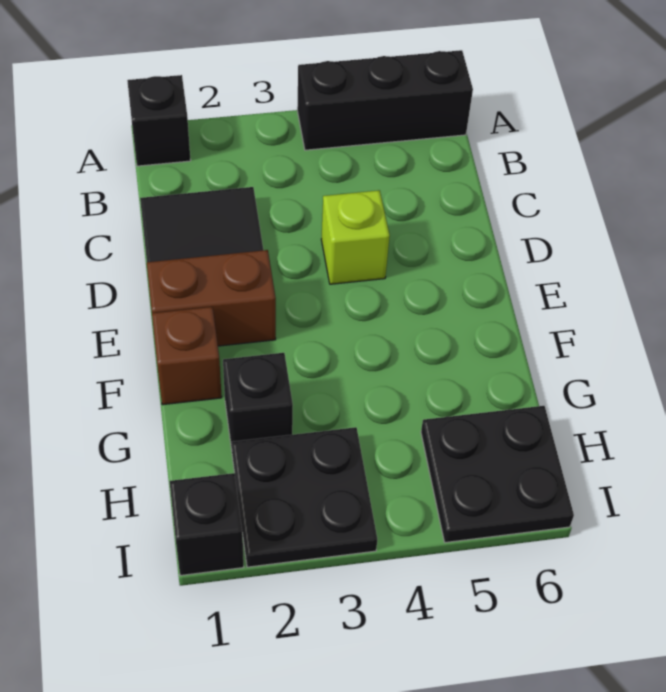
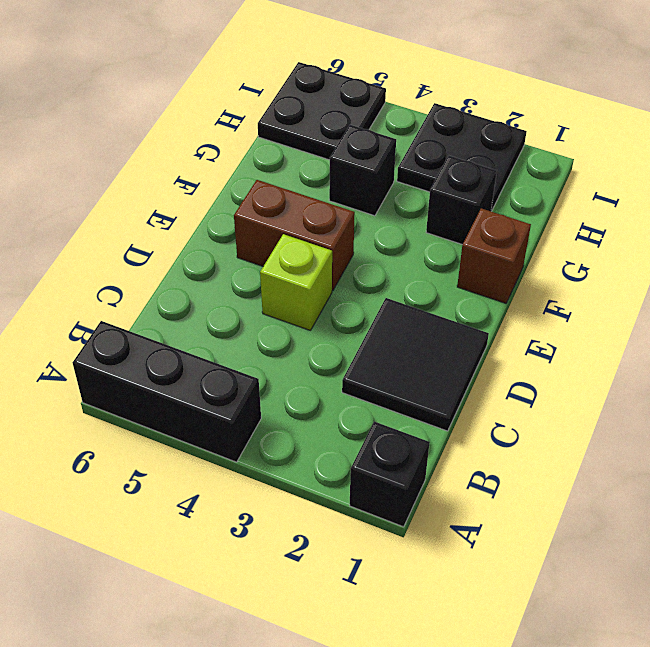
brown 1x2 brick [147,250,276,346] -> brown 1x2 brick moved to [234,180,355,291]
black 1x1 brick [169,473,244,576] -> black 1x1 brick moved to [329,125,396,216]

